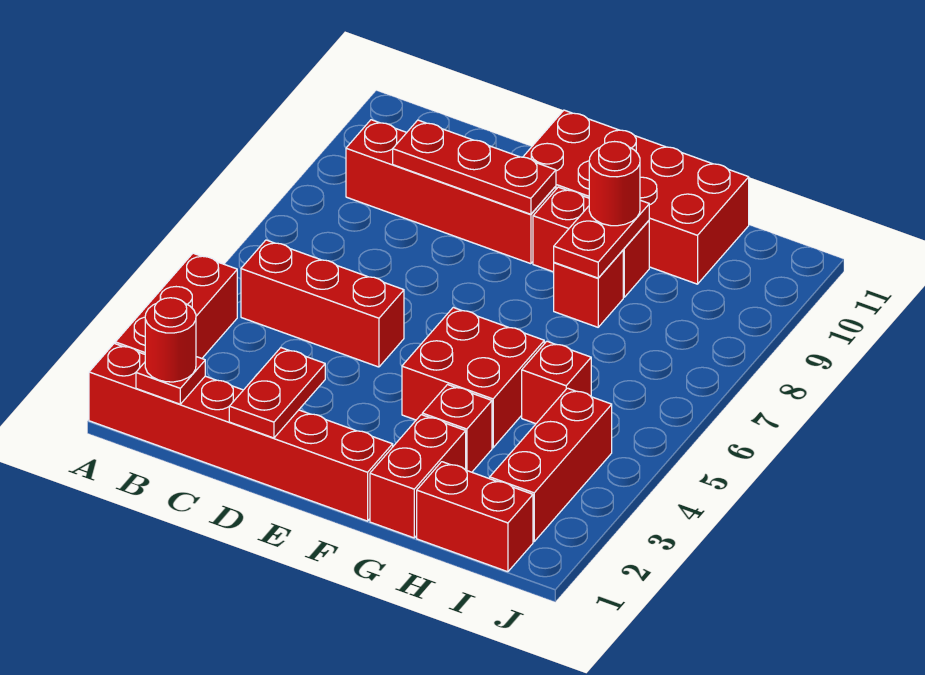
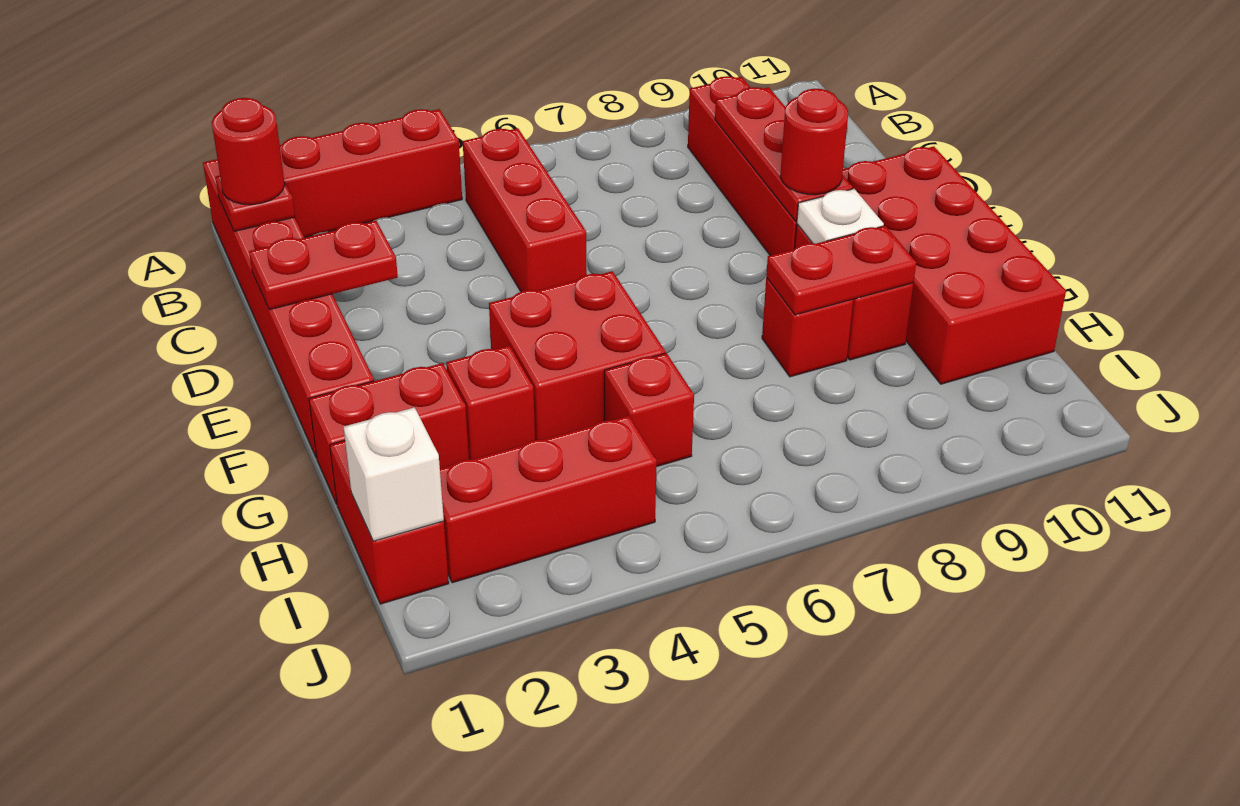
none -> white 1x1 plate [797,189,884,244]
red 1x1 round brick [589,142,640,226] -> red 1x1 round brick moved to [780,89,848,195]
none -> white 1x1 brick [344,407,444,541]

